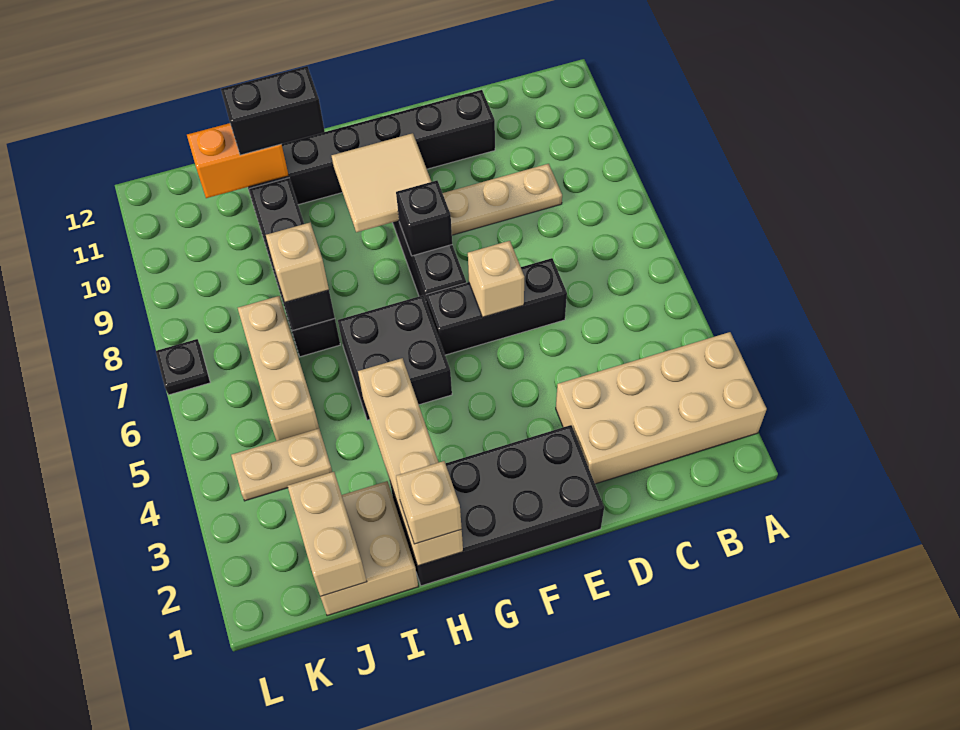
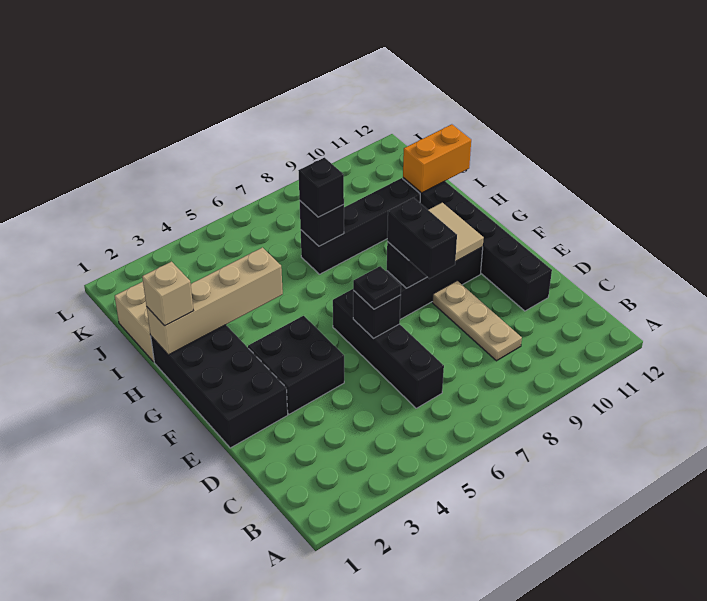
tan 2x4 brick [556,332,767,484] -> none
black 1x3 brick [426,258,567,355] -> black 1x4 brick [333,289,444,408]
tan 1x1 brick [468,241,524,317] -> black 1x1 brick [353,291,401,339]
black 2x2 brick [338,295,452,420] -> black 2x2 brick moved to [248,316,344,414]
black 1x2 brick [221,66,325,155] -> black 1x2 brick moved to [387,198,457,279]
tan 1x1 brick [266,223,329,302] -> black 1x1 brick [298,158,344,217]
orange 1x2 brick [187,123,289,198] -> orange 1x2 brick turned to [403,124,471,193]
tan 1x2 brick [288,472,367,596] -> none
tan 1x2 plate [231,429,332,501] -> none
tan 1x3 brick [238,296,319,441] -> none
black 1x1 plate [156,339,210,395] -> black 1x1 plate moved to [353,266,401,309]

